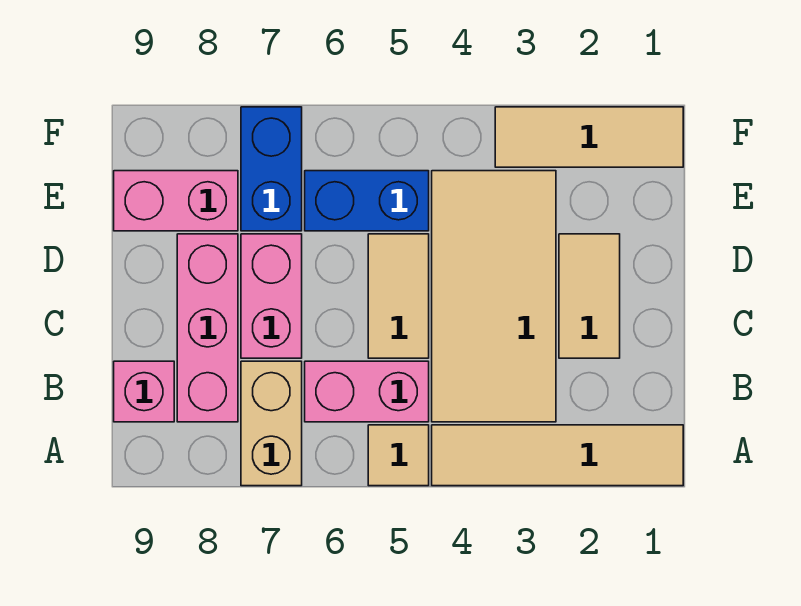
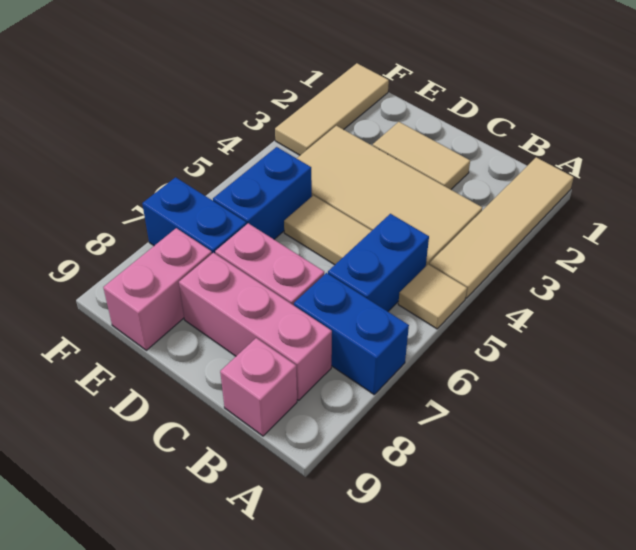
tan 1x2 brick [241,361,302,486] -> blue 1x2 brick [294,273,409,394]
pink 1x2 brick [305,361,429,422] -> blue 1x2 brick [328,214,429,311]

